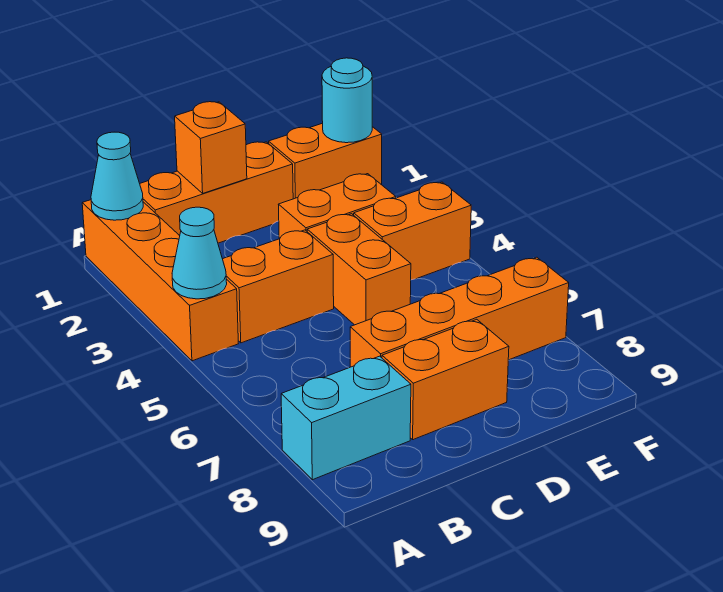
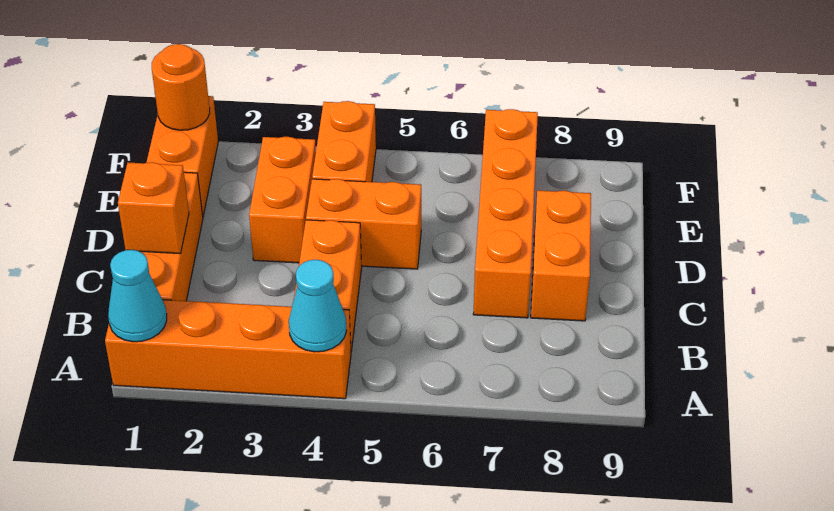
cyan 1x2 brick [281,356,411,480] -> none
cyan 1x1 round brick [322,58,372,143] -> orange 1x1 round brick [152,44,210,130]

